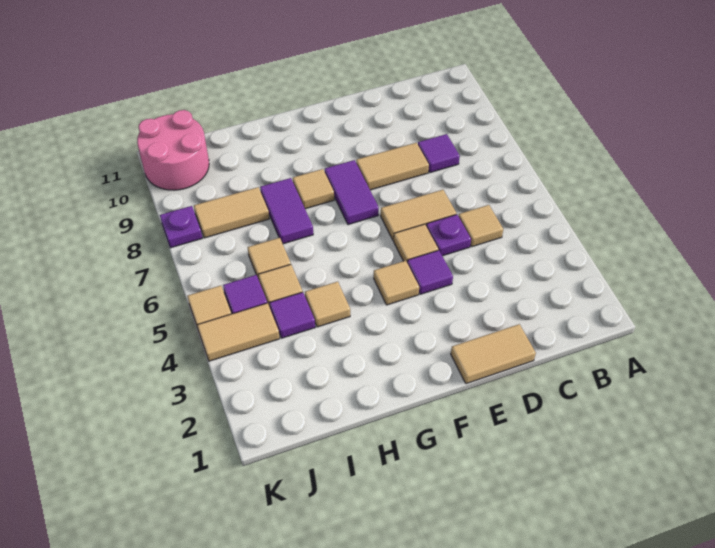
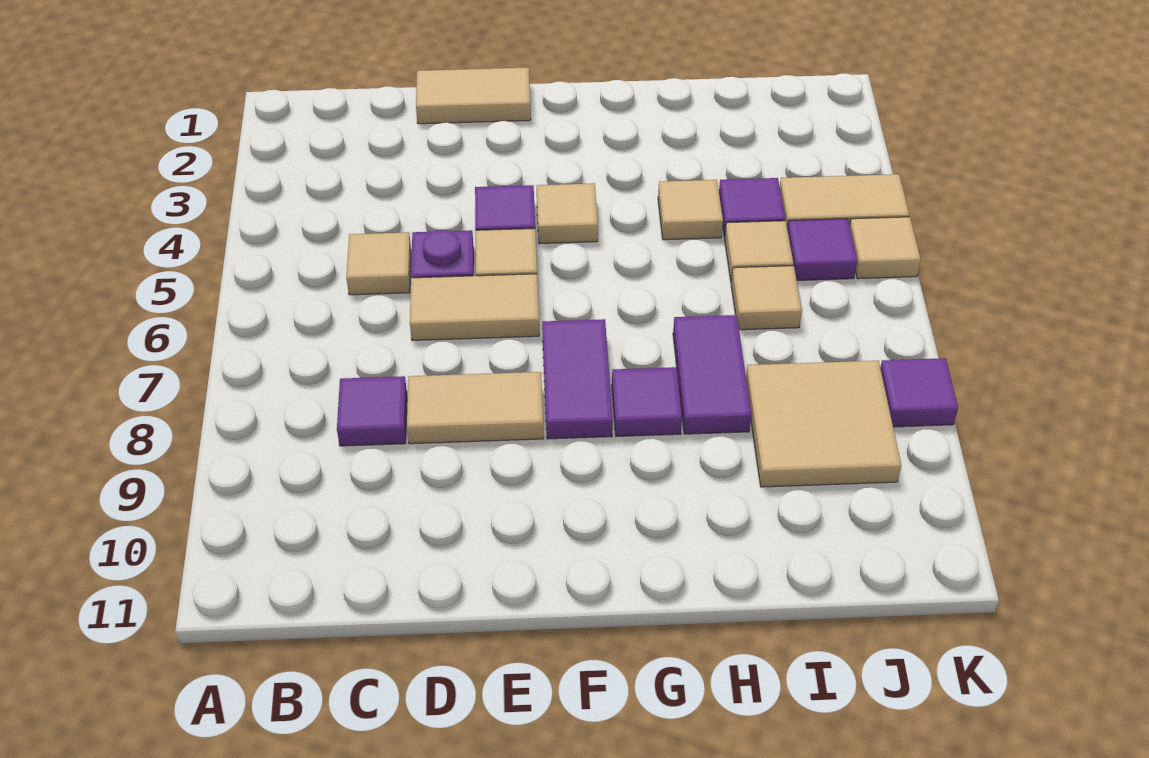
tan 1x1 tile [293,169,334,209] -> purple 1x1 tile [612,367,682,436]
tan 1x2 tile [194,187,269,238] -> tan 2x2 tile [746,361,901,487]
pink 2x2 round brick [137,110,209,190] -> none
purple 1x1 plate [160,206,202,248] -> purple 1x1 tile [880,358,958,427]

